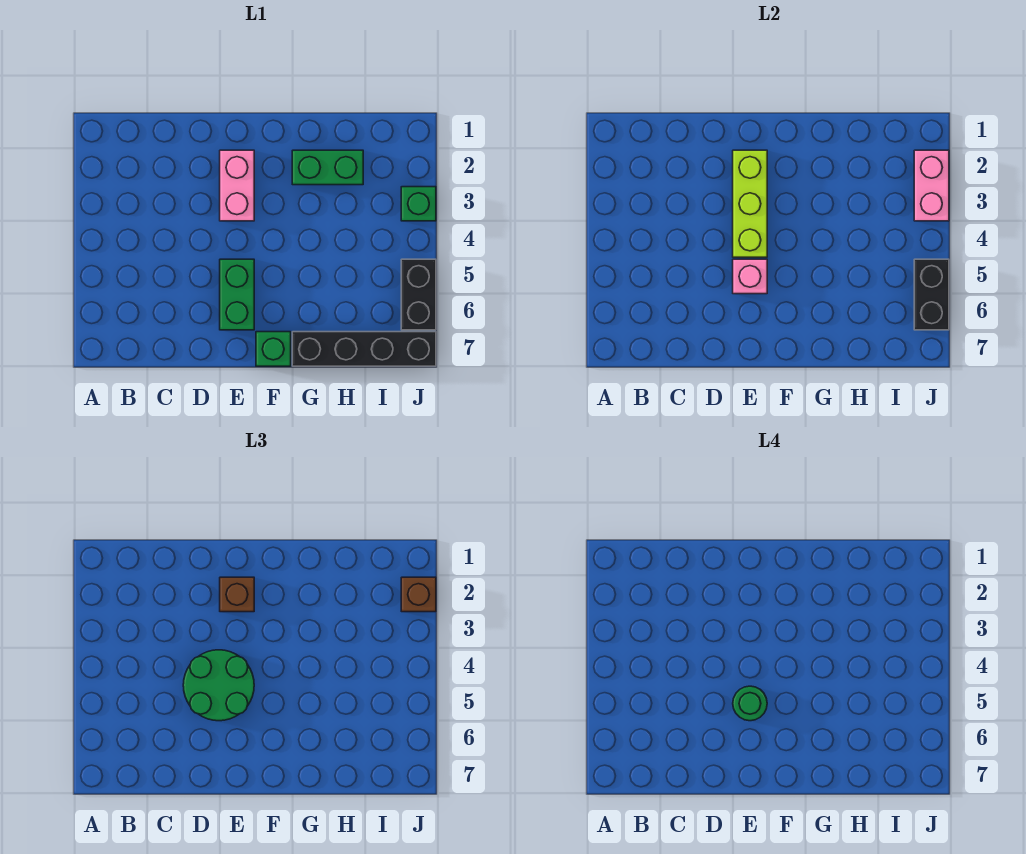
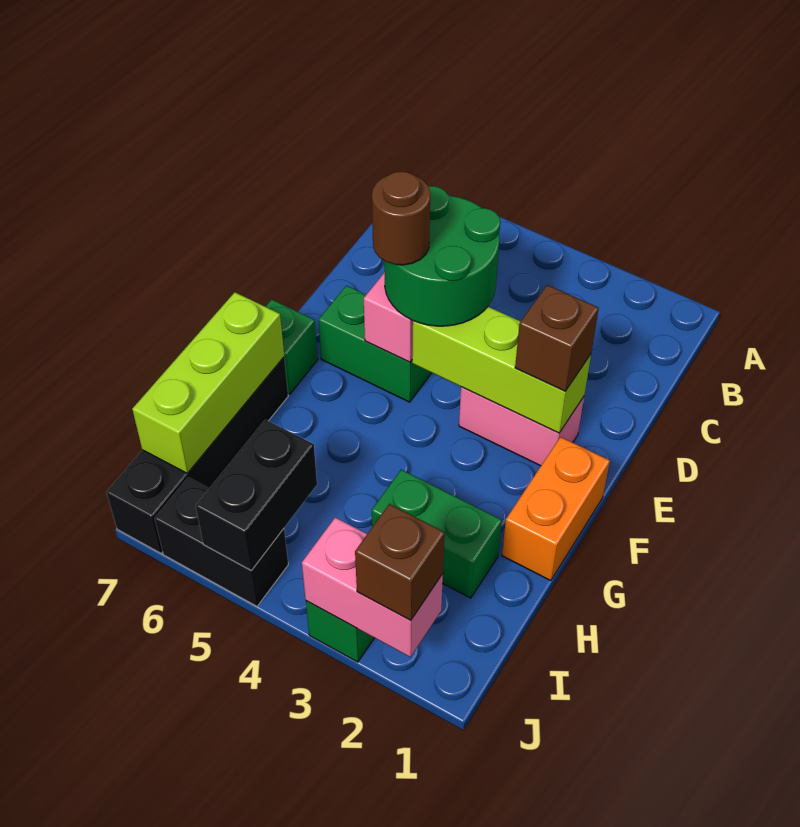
green 1x1 round brick [733,686,767,721] -> brown 1x1 round brick [372,172,430,265]
none -> orange 1x2 brick [502,437,610,581]
green 1x2 brick [292,150,363,185] -> green 1x2 brick turned to [372,470,502,598]
none -> lime 1x3 brick [132,292,284,473]
black 1x2 brick [914,259,949,330] -> black 1x2 brick turned to [196,420,317,571]

